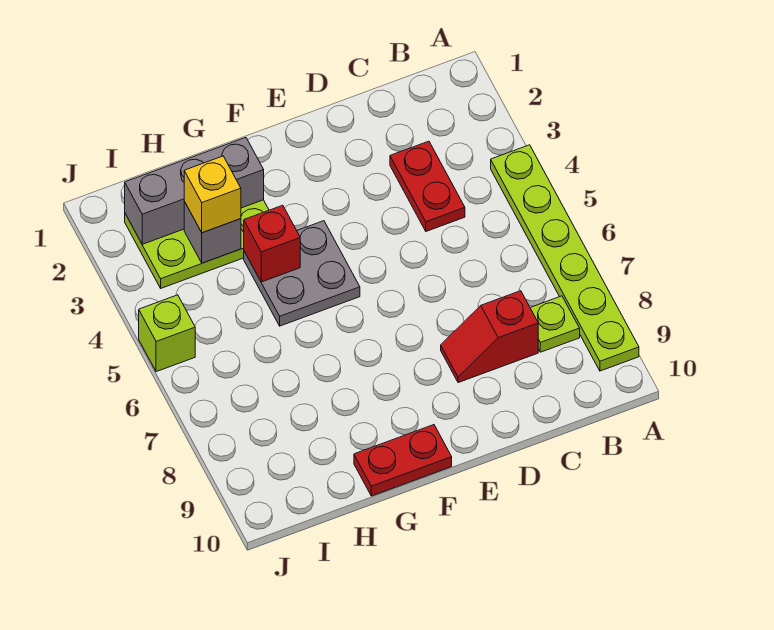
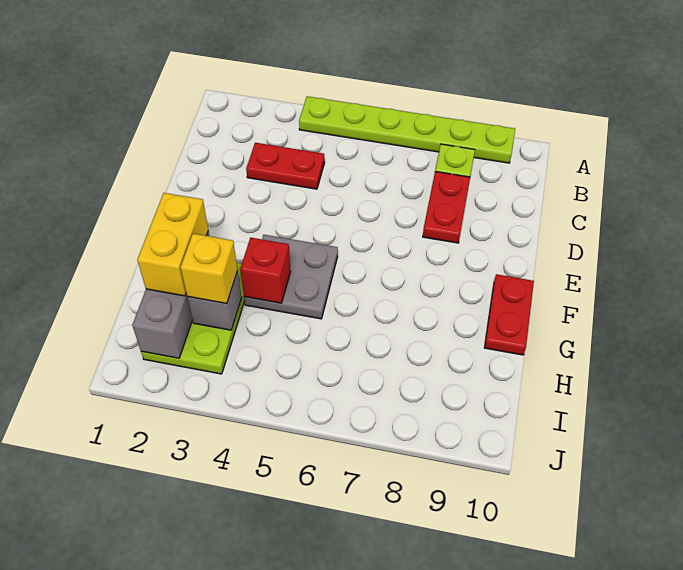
red 1x2 slope [441,291,538,383] -> red 1x2 plate [423,172,470,243]
none -> yellow 1x2 brick [137,193,208,296]
lime 1x1 brick [139,295,195,372] -> none

